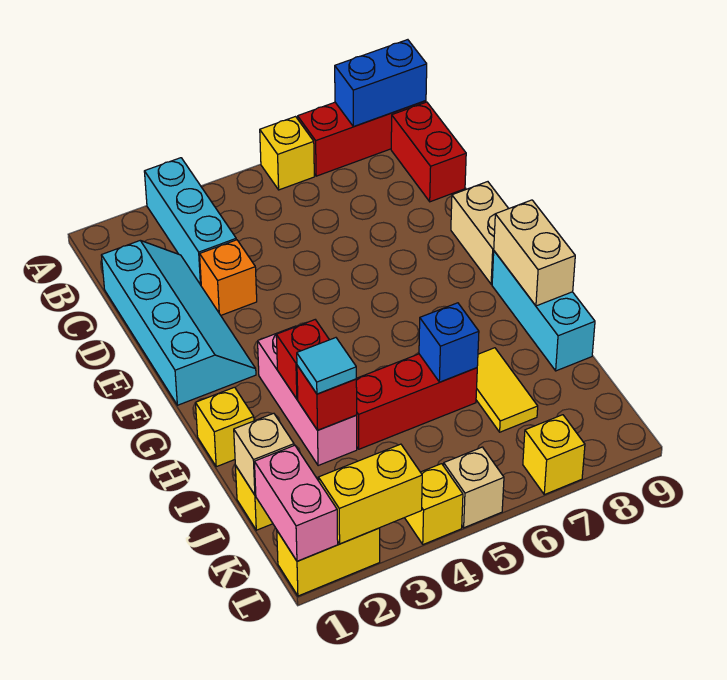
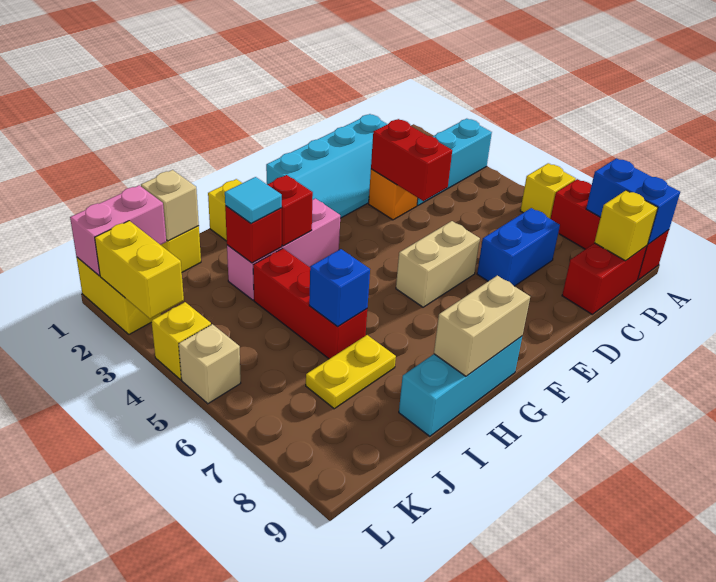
none -> blue 1x2 brick [477,208,560,286]
none -> red 1x2 brick [371,119,452,201]
tan 1x2 brick [451,182,509,284] -> tan 1x2 brick moved to [396,221,480,307]
yellow 1x2 tile [476,348,538,432] -> yellow 1x2 plate [306,335,396,409]
yellow 1x1 brick [523,415,585,495] -> yellow 1x1 brick moved to [594,190,658,261]

